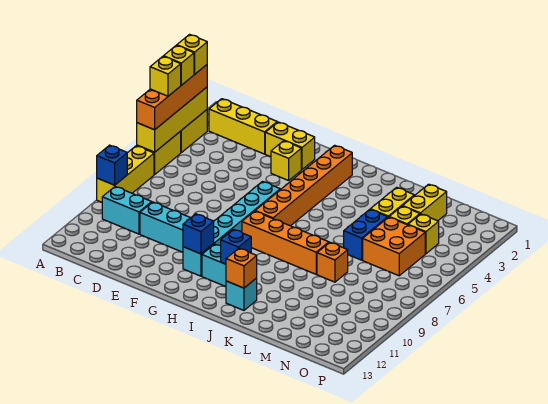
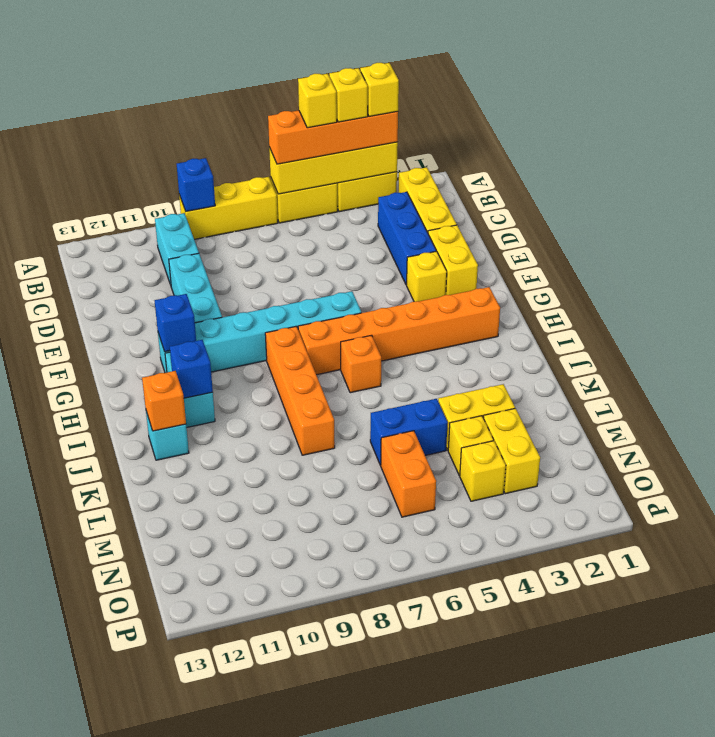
none -> blue 1x3 brick [378,192,436,285]
orange 1x1 brick [317,242,348,282] -> orange 1x1 brick moved to [341,335,381,393]
yellow 1x2 brick [403,184,447,221] -> yellow 1x2 brick turned to [483,408,540,494]
orange 2x2 brick [363,217,425,276] -> orange 1x2 brick [381,431,436,517]

